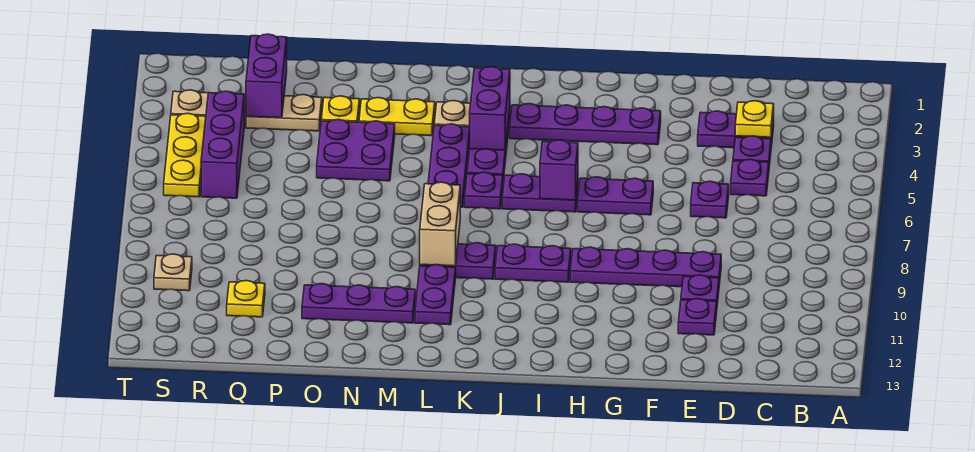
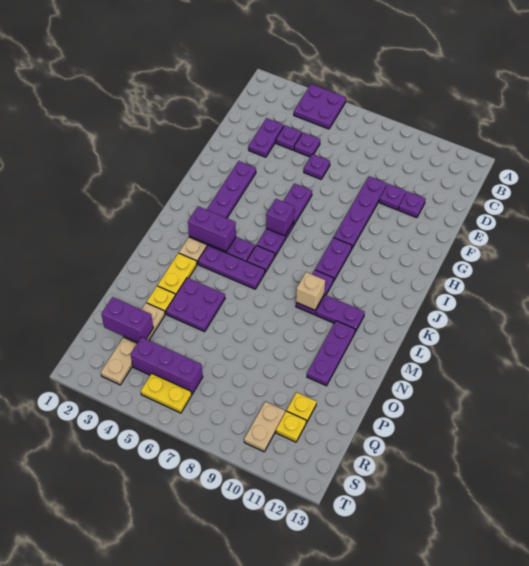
none -> purple 2x2 plate [294,84,346,129]
yellow 1x1 plate [735,101,774,137] -> yellow 1x1 plate moved to [276,411,306,442]
tan 1x2 brick [420,182,460,266] -> tan 1x1 brick [296,272,325,310]
yellow 1x3 plate [164,113,206,197] -> yellow 1x2 plate [141,374,192,413]
tan 1x1 plate [154,254,192,291] -> tan 1x2 plate [244,402,285,452]

